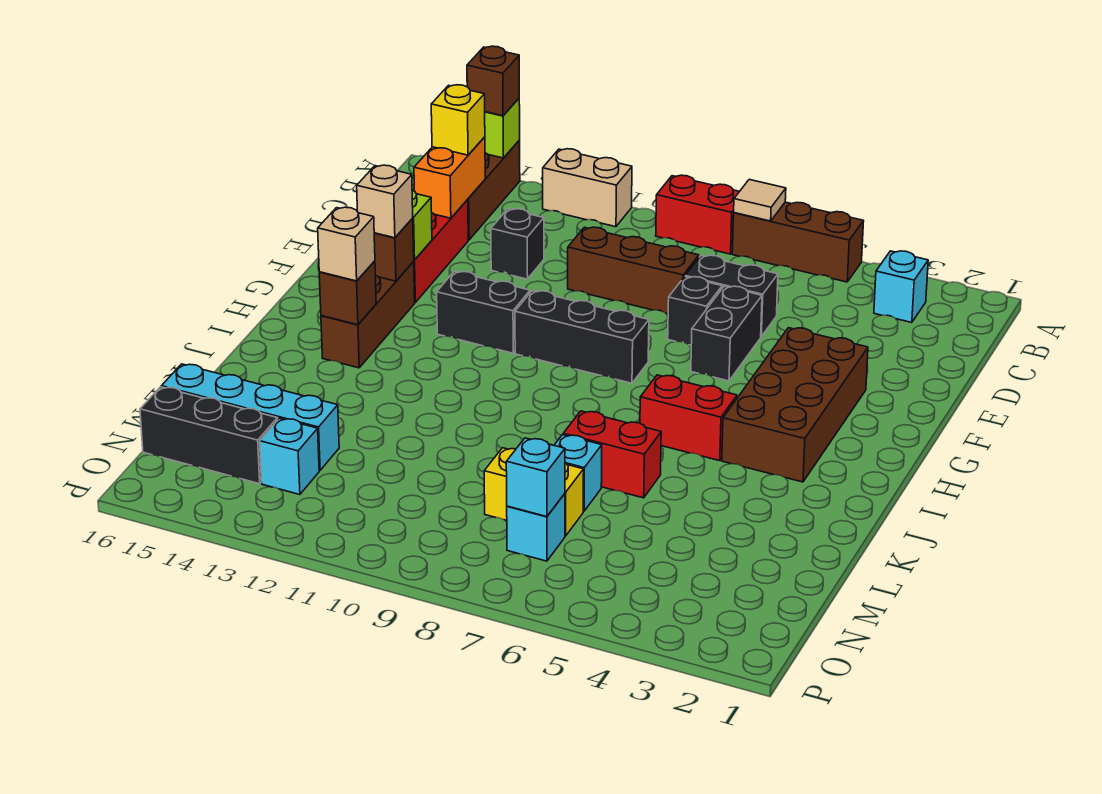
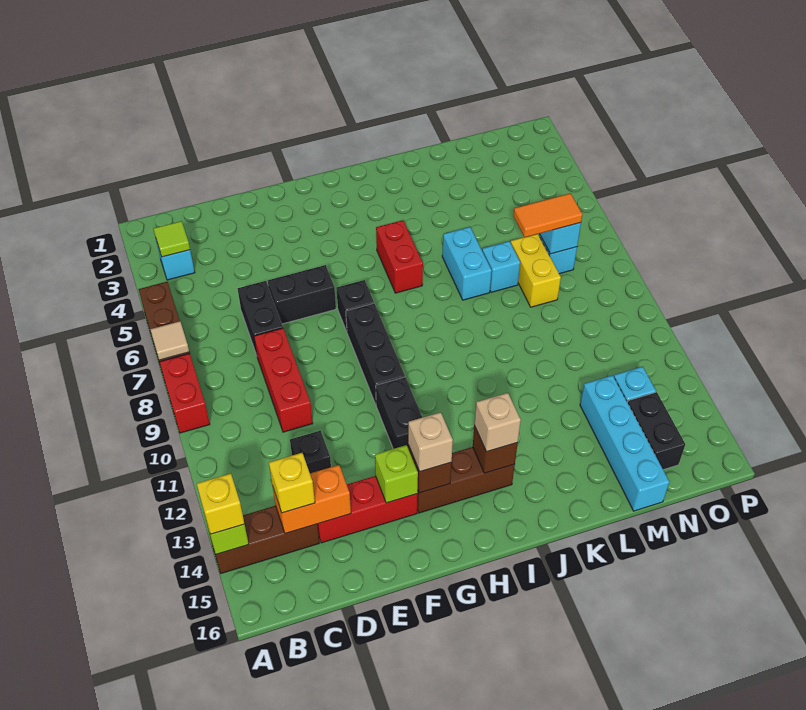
tan 1x2 brick [543,149,632,227] -> none
brown 1x1 brick [467,46,519,116] -> yellow 1x1 brick [197,473,244,534]
none -> lime 1x1 tile [153,221,190,257]
brown 1x3 brick [568,227,699,314] -> red 1x3 brick [254,328,313,432]
black 1x1 brick [668,277,722,345] -> black 1x1 brick moved to [336,280,374,331]
brown 2x4 brick [722,328,868,482] -> none
red 1x2 brick [563,411,661,498] -> cyan 1x2 brick [442,227,492,300]
none -> orange 1x2 tile [513,193,582,237]
black 1x3 brick [140,387,278,484] -> black 1x2 brick [628,392,685,470]

